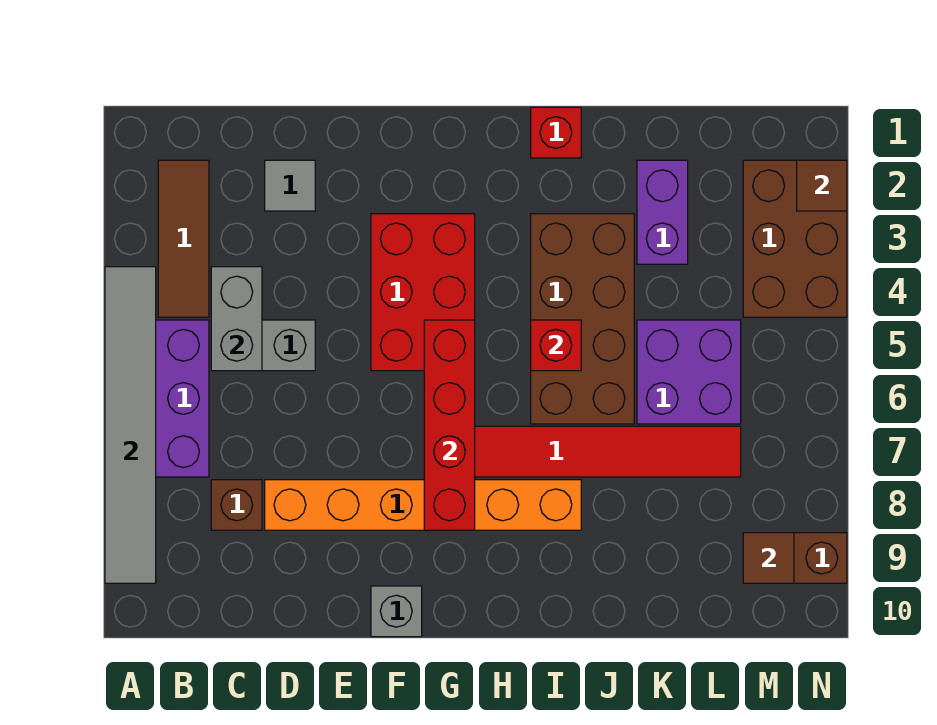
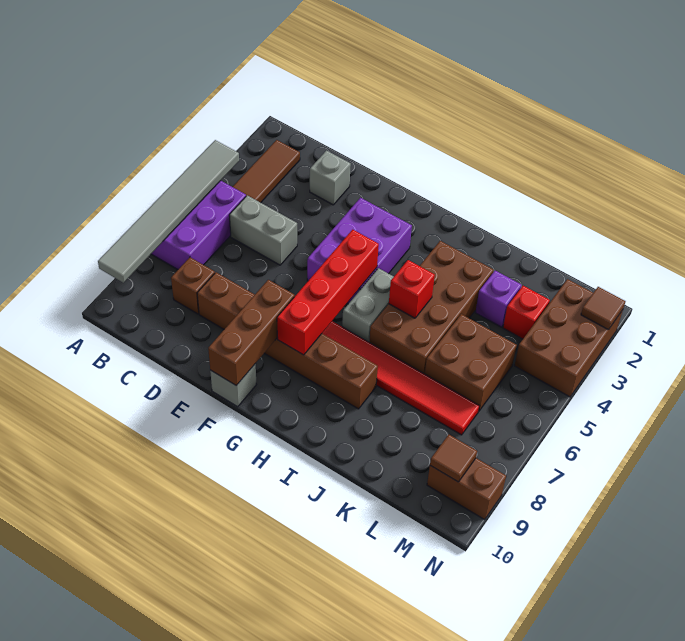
grey 1x2 brick [211,267,262,371] -> grey 1x2 brick moved to [342,268,394,342]
grey 1x1 tile [265,160,315,211] -> grey 1x1 brick [310,151,351,205]
orange 1x6 brick [265,480,581,530] -> brown 1x6 brick [197,272,378,409]
red 2x3 brick [371,214,475,371] -> purple 2x3 brick [307,198,412,304]
none -> brown 1x3 brick [208,280,295,386]
red 1x1 brick [531,107,581,158] -> red 1x1 brick moved to [503,286,550,339]
purple 1x2 brick [637,160,688,264] -> purple 1x1 brick [475,271,521,327]
purple 2x2 brick [637,320,741,424] -> brown 2x2 brick [425,314,517,411]

